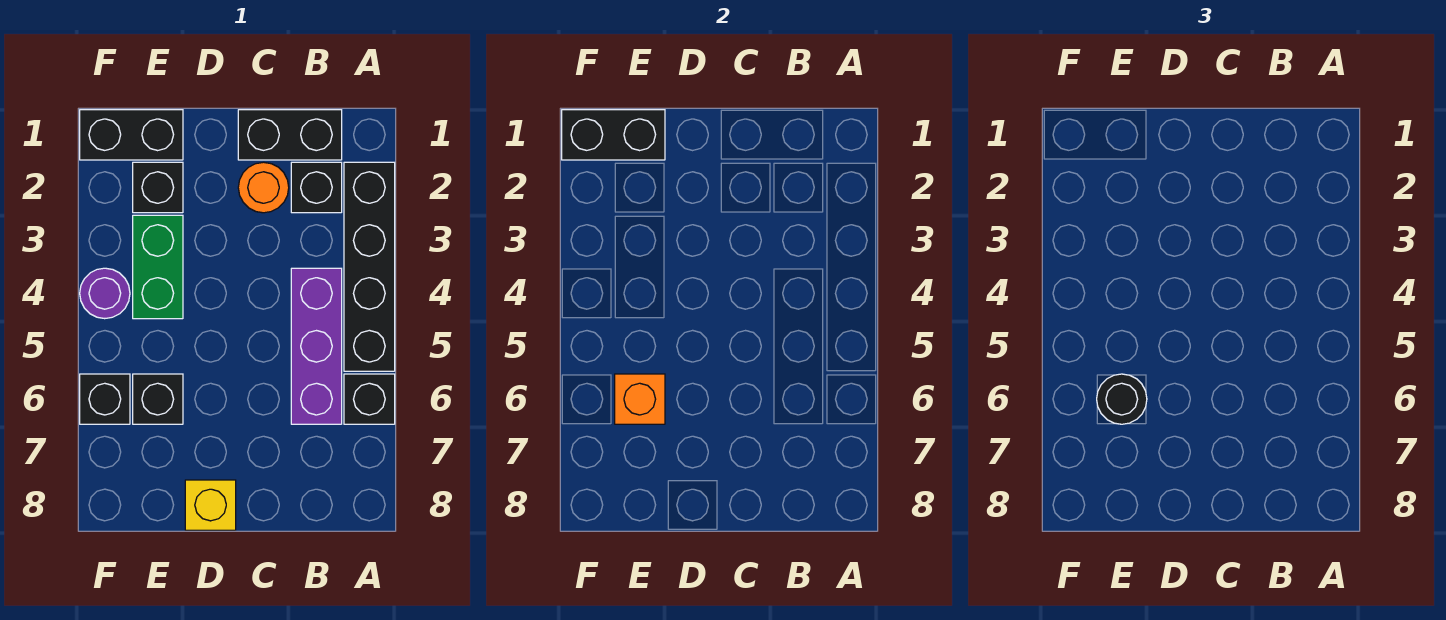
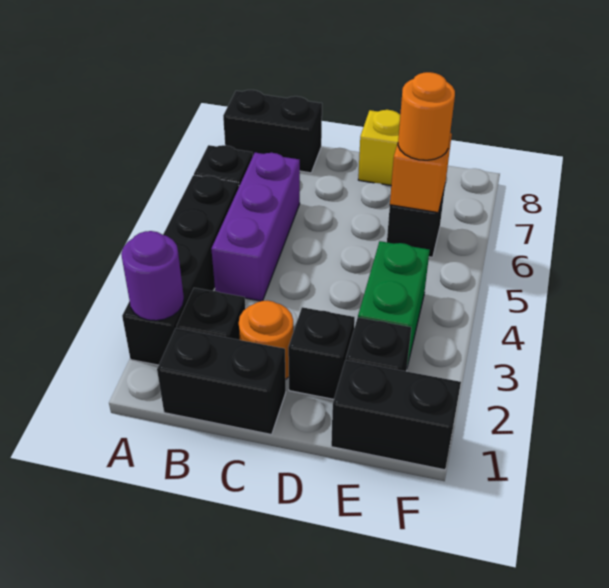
black 1x2 brick [562,110,665,160] -> black 1x2 brick moved to [223,90,322,173]
black 1x1 round brick [1097,374,1147,424] -> orange 1x1 round brick [398,72,455,160]
purple 1x1 round brick [80,268,130,319] -> purple 1x1 round brick moved to [121,231,184,321]
black 1x1 brick [80,374,130,424] -> black 1x1 brick moved to [288,307,355,399]

